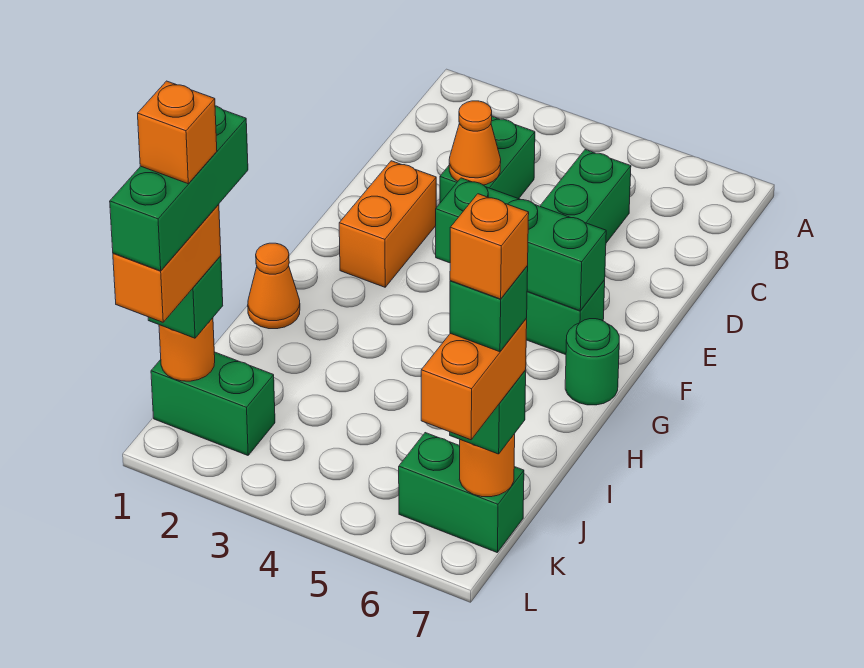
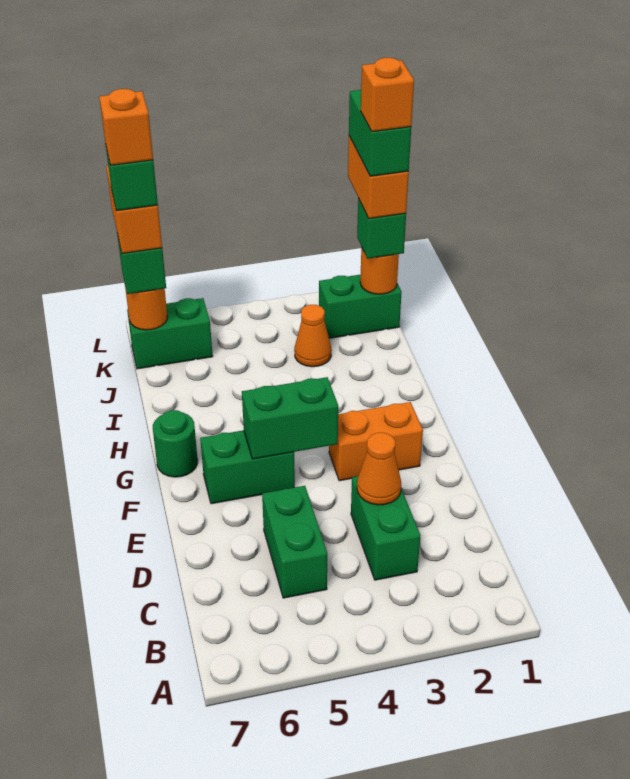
orange 1x2 brick [339,161,436,287] -> orange 1x2 brick turned to [329,402,423,481]
green 1x3 brick [436,178,606,311] -> green 1x2 brick [242,377,338,459]
orange 1x1 cone [248,243,300,329] -> orange 1x1 cone moved to [294,305,332,367]
green 1x3 brick [110,106,248,271] -> green 1x2 brick [349,90,411,176]

